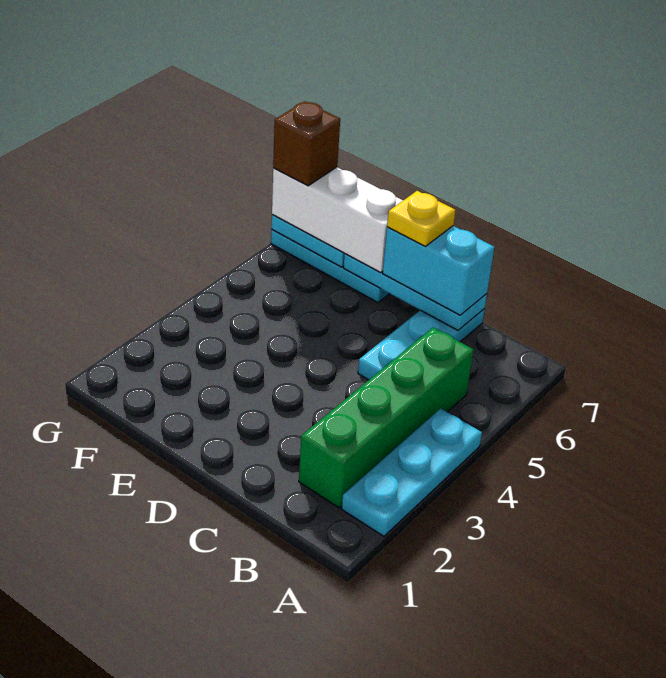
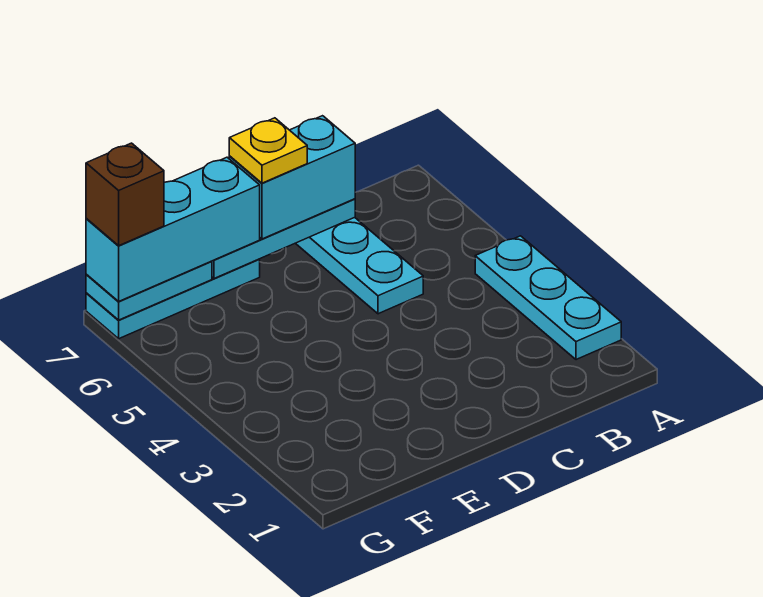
green 1x4 brick [299,327,473,508] -> none
white 1x3 brick [272,167,403,272] -> cyan 1x3 brick [86,157,260,301]

